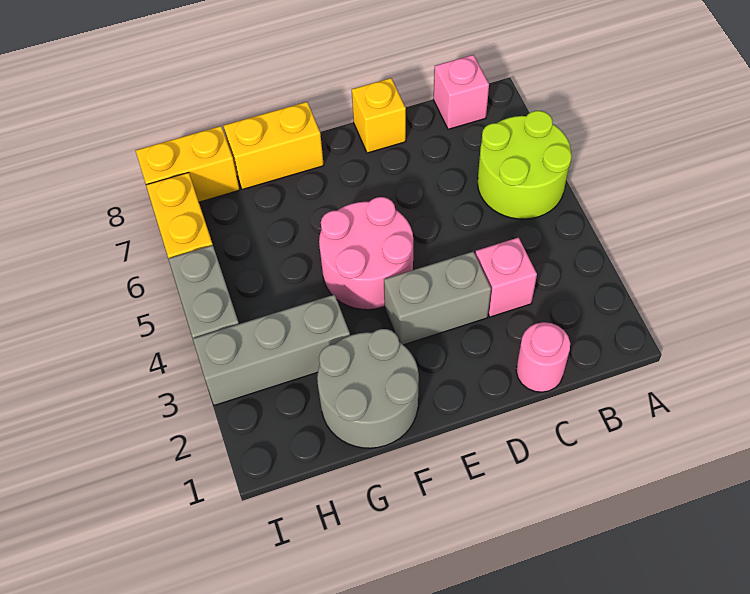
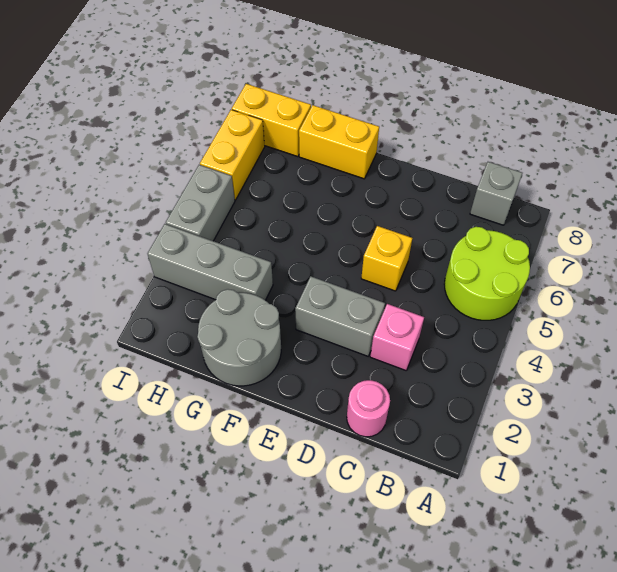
pink 1x1 brick [434,55,489,129] -> grey 1x1 brick [470,162,522,225]
yellow 1x1 brick [352,78,406,153] -> yellow 1x1 brick moved to [361,226,412,291]
pink 2x2 round brick [319,197,413,310] -> none

